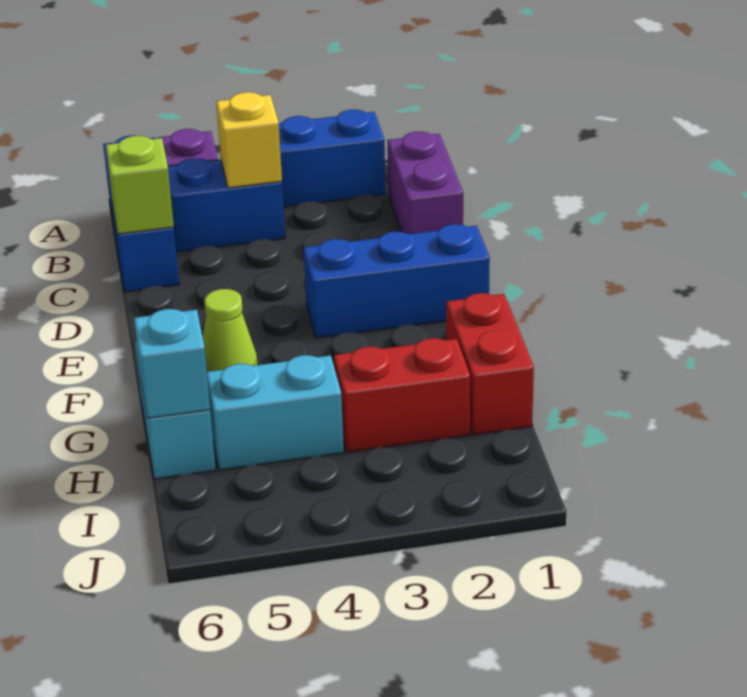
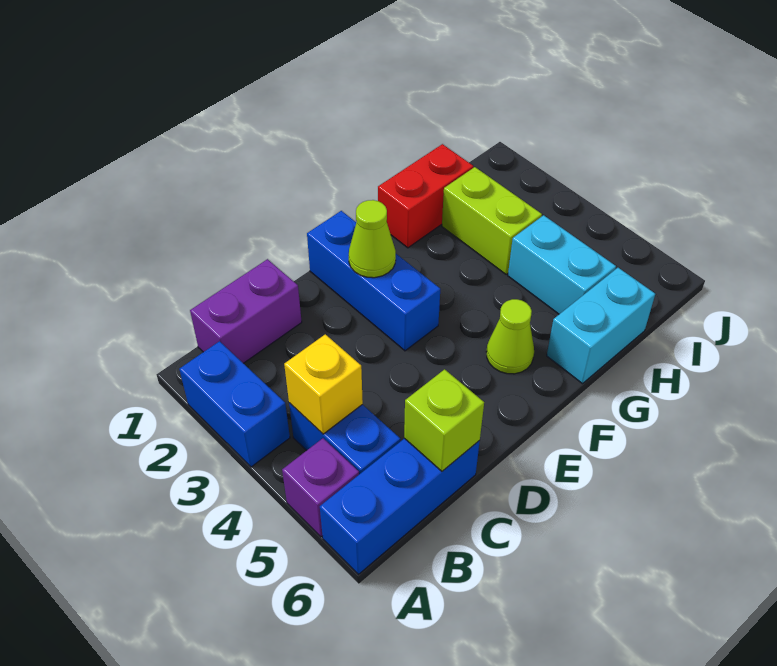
none -> lime 1x1 cone [349,200,396,278]
red 1x2 brick [334,338,470,452] -> lime 1x2 brick [442,167,542,274]
cyan 1x1 brick [134,309,210,418] -> none

